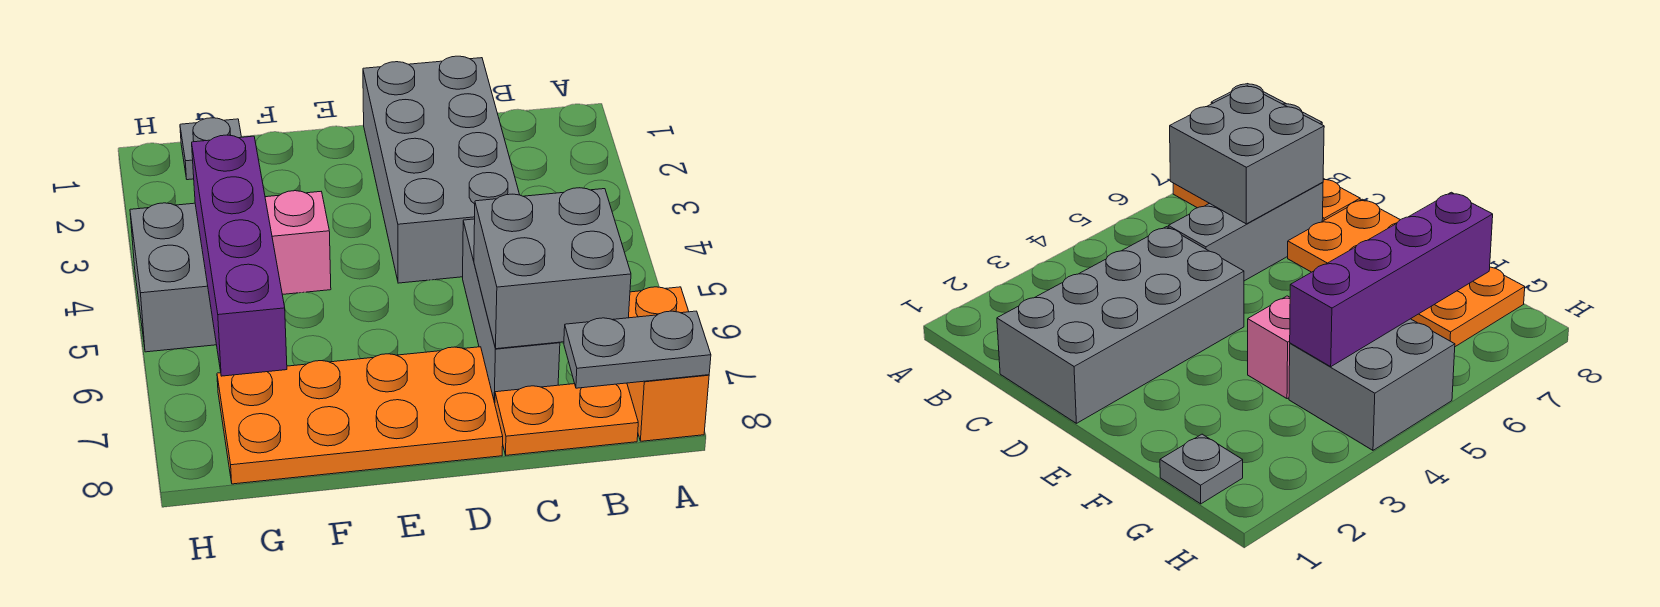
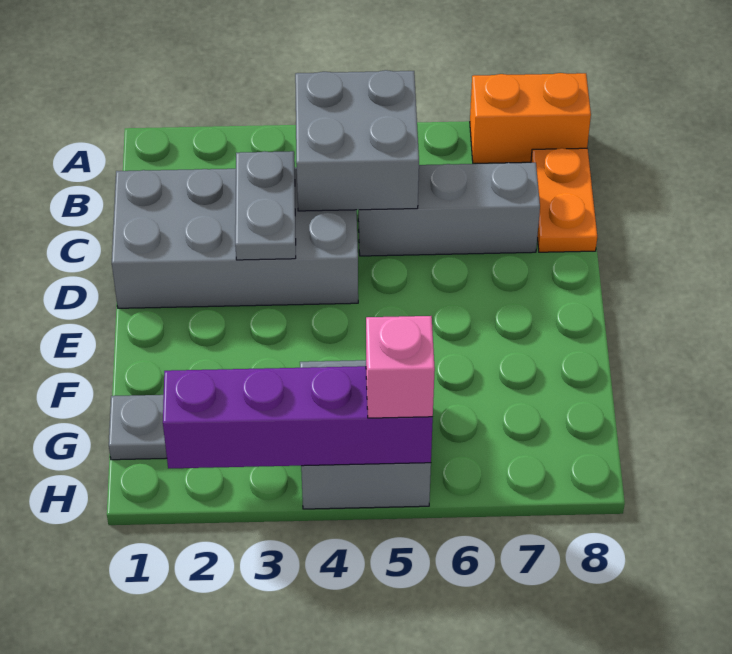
grey 1x2 plate [564,311,711,388] -> grey 1x2 plate moved to [235,151,296,260]
grey 2x2 brick [474,188,631,349] -> grey 2x2 brick moved to [295,70,419,211]
orange 2x4 plate [217,347,503,484] -> none
pink 1x1 brick [265,191,331,294] -> pink 1x1 brick moved to [366,316,435,418]
purple 1x4 brick [192,135,287,376] -> purple 1x4 brick moved to [163,366,433,469]

